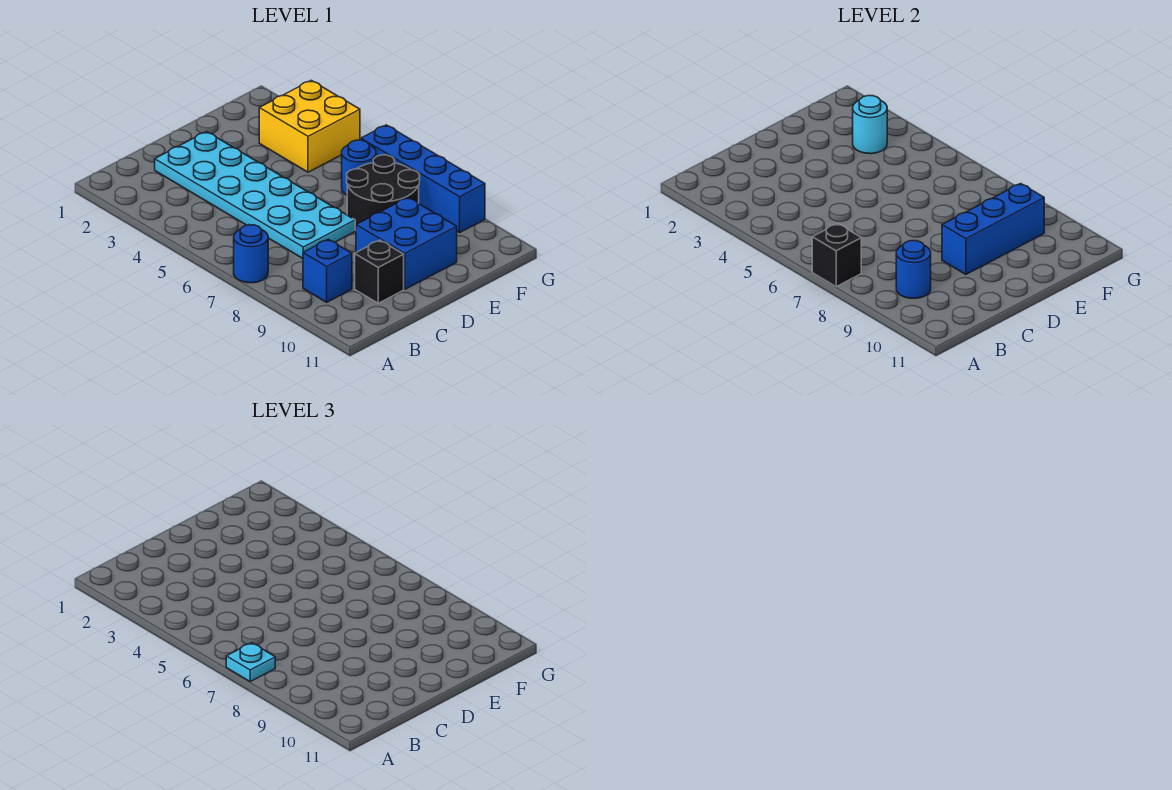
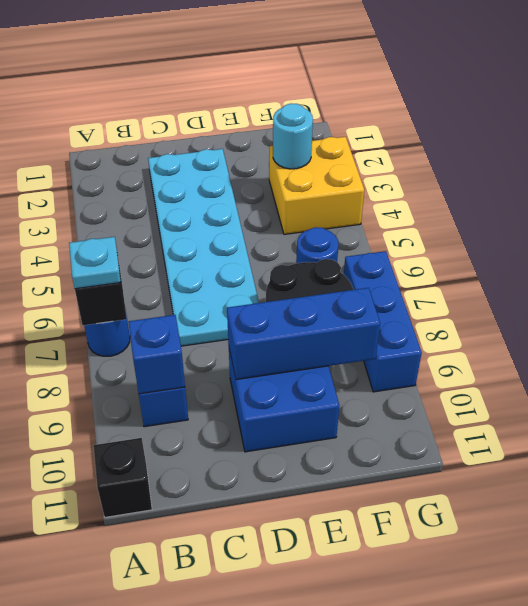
blue 1x1 round brick [896,241,931,298] -> blue 1x1 brick [128,315,185,394]
black 1x1 brick [355,240,404,303] -> black 1x1 brick moved to [93,438,152,517]
blue 1x4 brick [361,125,485,232] -> blue 1x3 brick [344,251,422,392]

